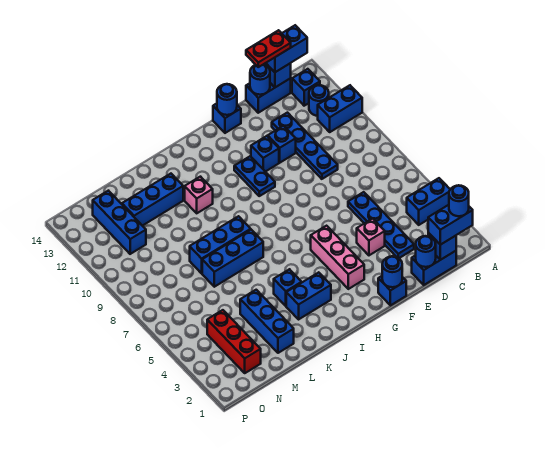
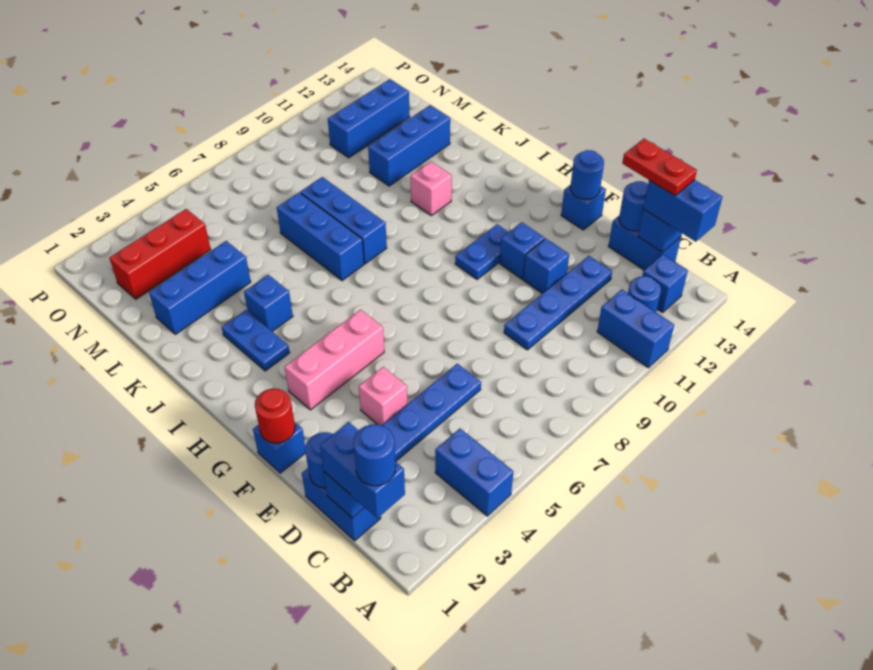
blue 1x1 round brick [382,256,402,287] -> red 1x1 round brick [255,389,295,443]
blue 1x2 brick [286,272,331,319] -> blue 1x2 plate [222,310,290,371]
blue 1x3 brick [122,174,183,226] -> blue 1x3 brick turned to [368,105,450,186]

